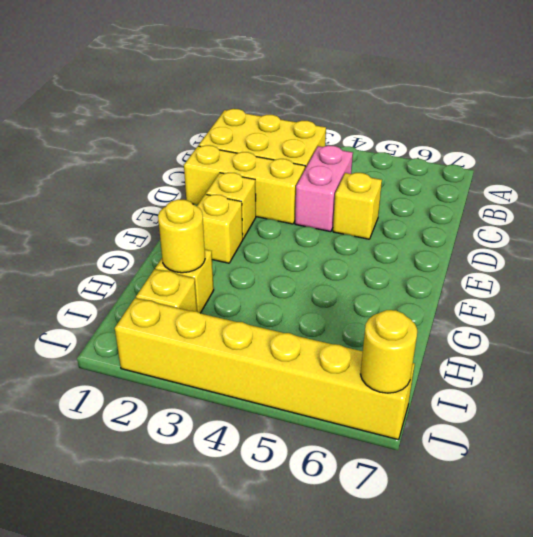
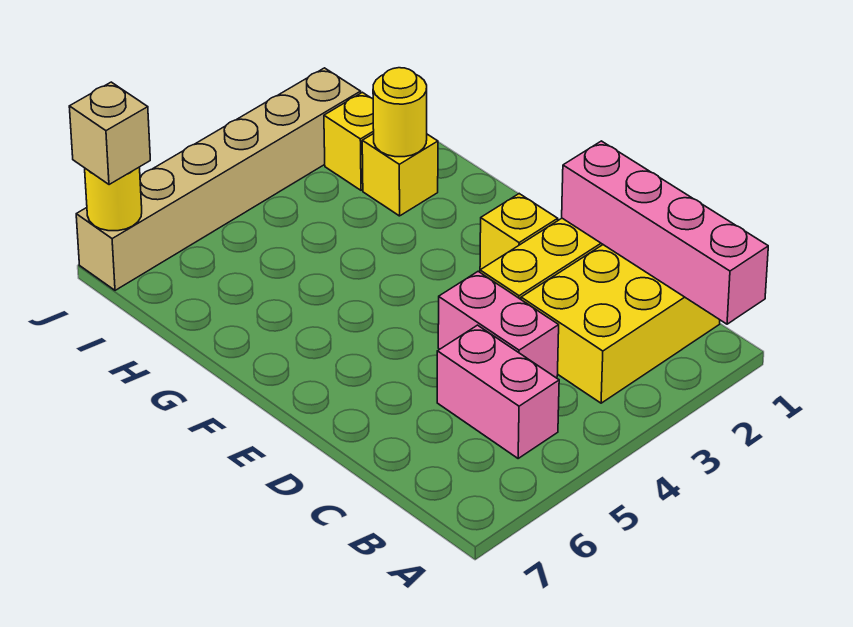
none -> pink 1x4 brick [562,141,768,324]
none -> pink 1x2 brick [437,325,559,458]
yellow 1x1 brick [333,173,382,239] -> none
yellow 1x1 brick [197,194,243,263] -> none
yellow 1x6 brick [115,298,415,440] -> tan 1x6 brick [76,68,361,290]
none -> tan 1x1 brick [69,82,150,185]

